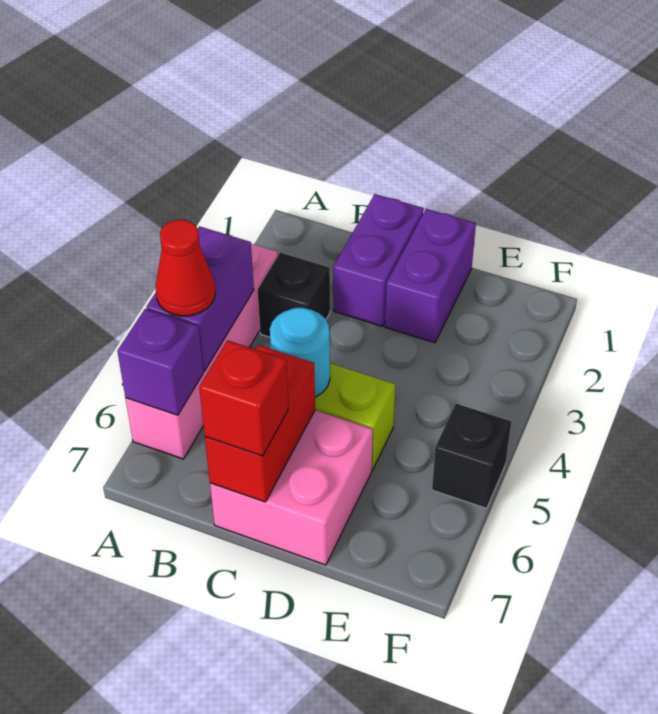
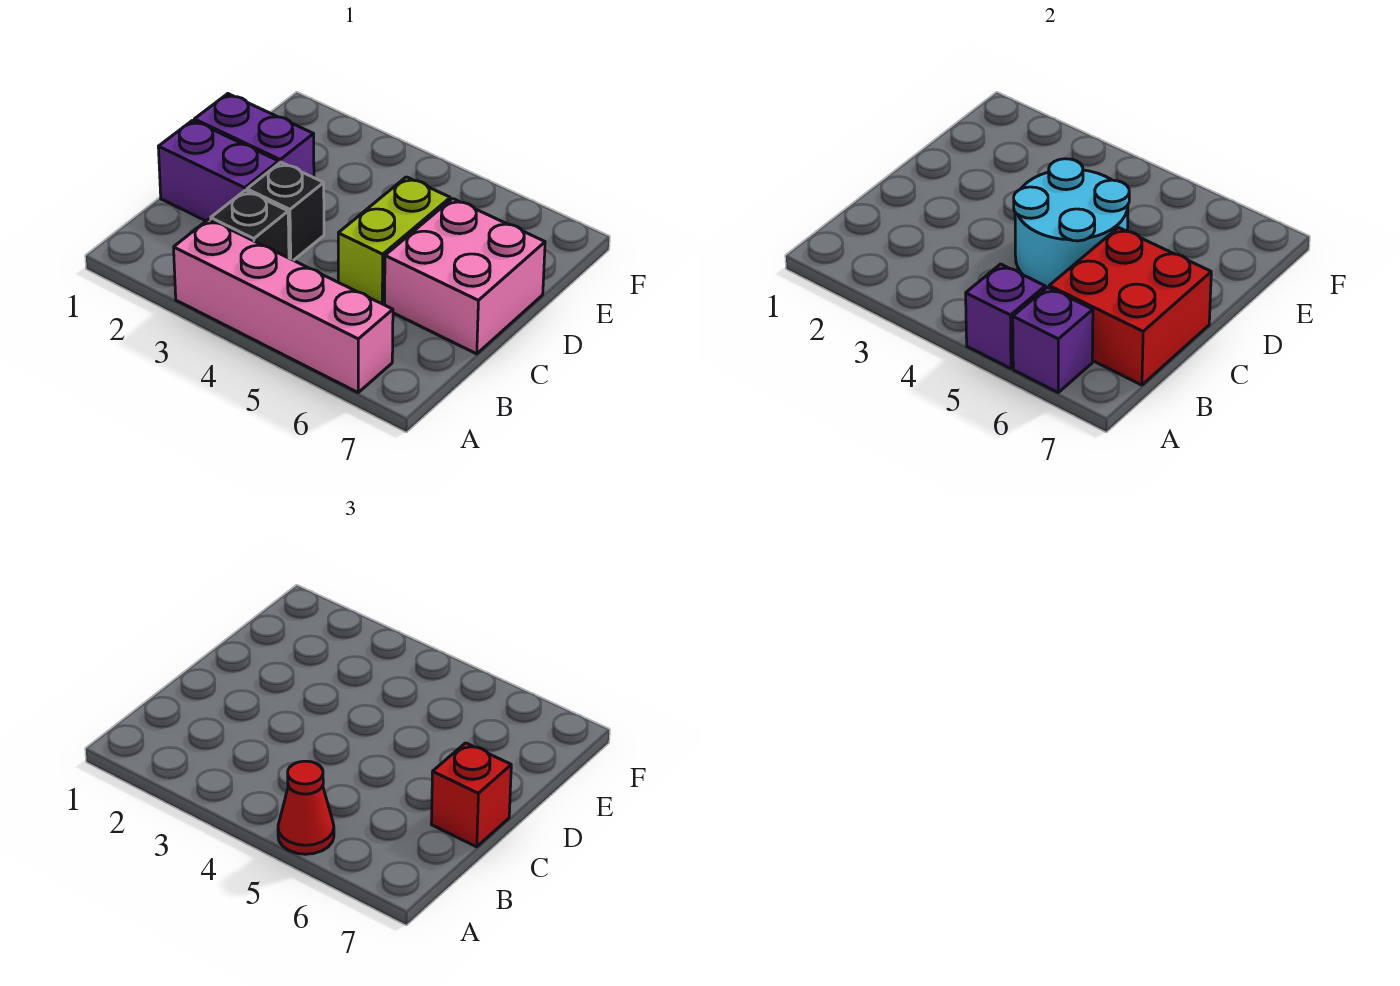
purple 1x2 brick [147,226,254,371] -> purple 1x1 brick [966,264,1045,369]
cyan 1x1 round brick [270,308,330,397] -> cyan 2x2 round brick [1014,159,1129,289]
red 1x2 brick [205,345,315,502] -> red 2x2 brick [1049,227,1211,385]
black 1x1 brick [432,404,511,508] -> black 1x1 brick moved to [247,162,324,260]

